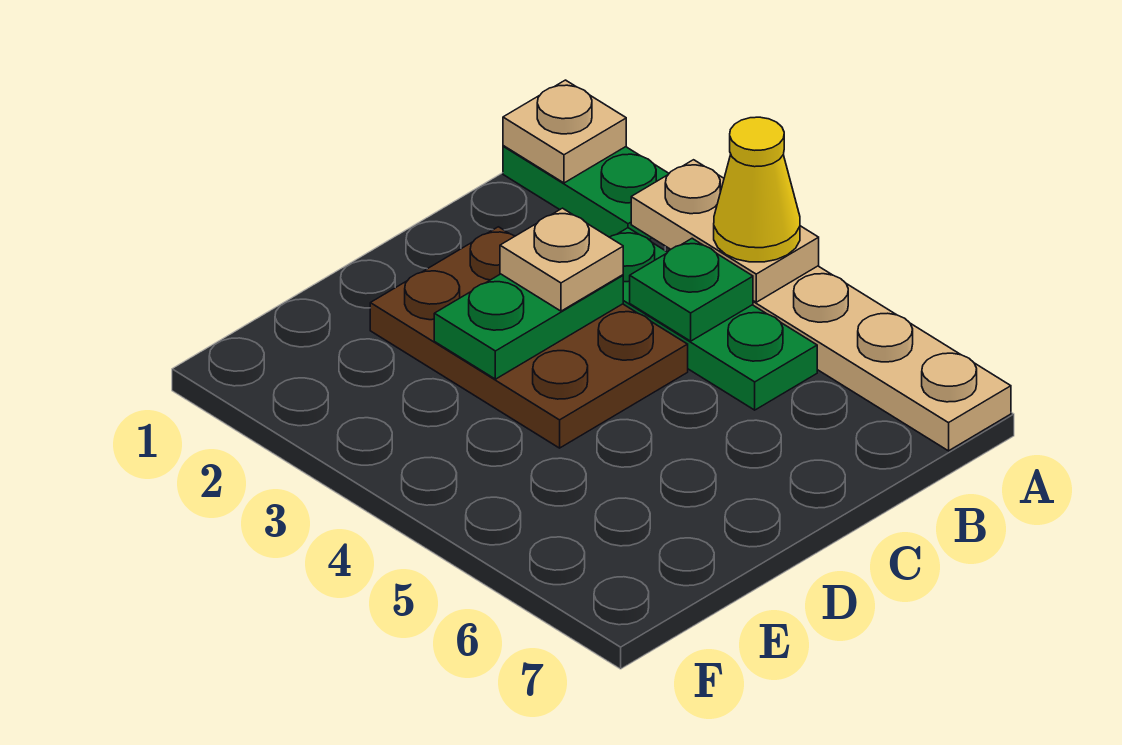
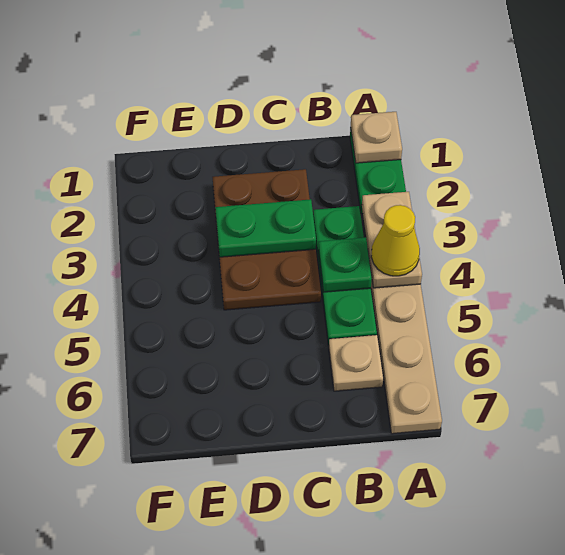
tan 1x1 plate [500,208,623,311] -> tan 1x1 plate moved to [329,335,383,391]

